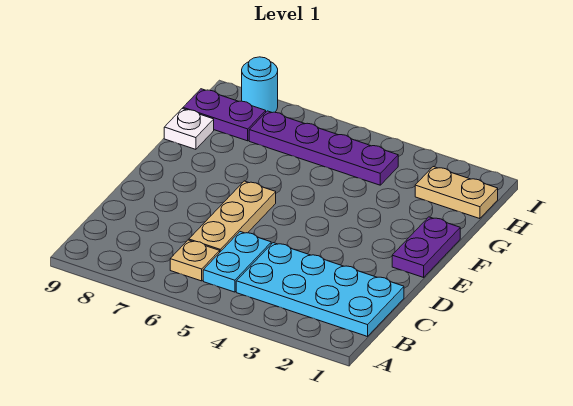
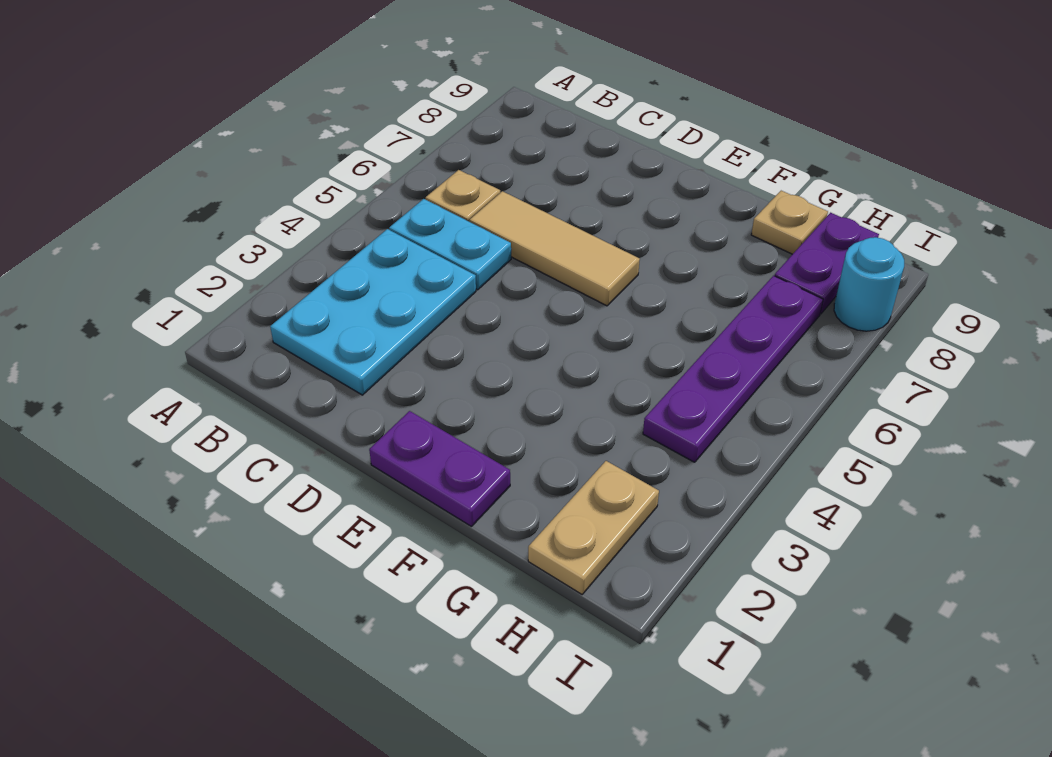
cyan 2x4 plate [236,243,404,337] -> cyan 2x3 plate [270,229,476,395]
tan 1x3 plate [189,181,276,252] -> tan 1x3 tile [470,191,640,306]
white 1x1 plate [164,109,214,149] -> tan 1x1 plate [751,191,828,254]

